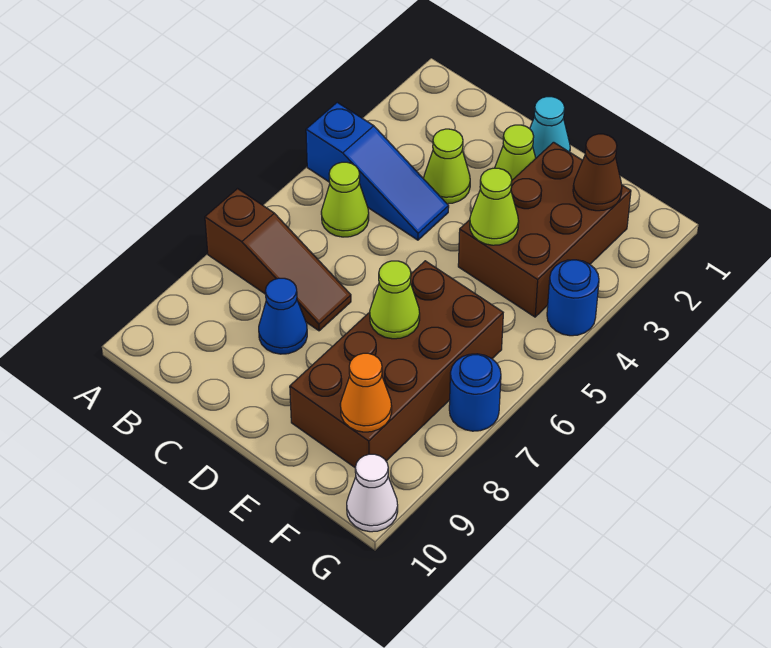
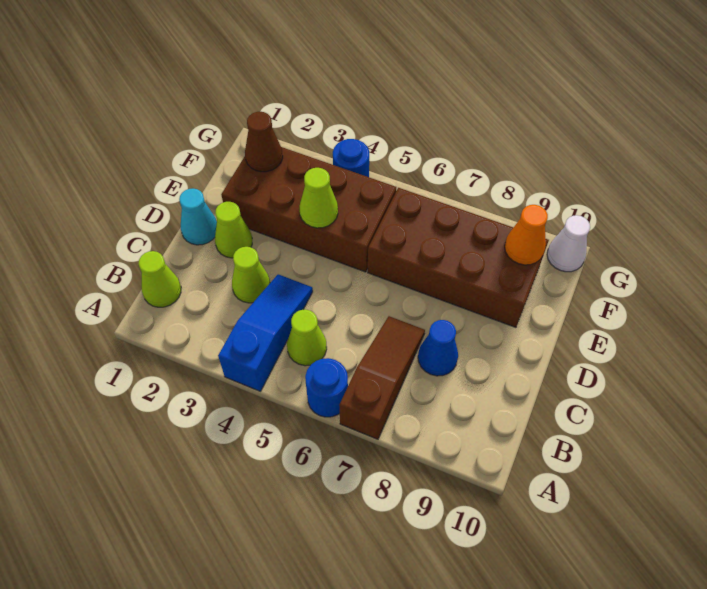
brown 2x3 brick [458,142,631,317] -> brown 2x4 brick [221,147,396,272]
lime 1x1 cone [370,261,420,339] -> lime 1x1 cone moved to [139,251,181,307]
blue 1x1 round brick [449,354,501,431] -> blue 1x1 round brick moved to [305,358,348,417]

